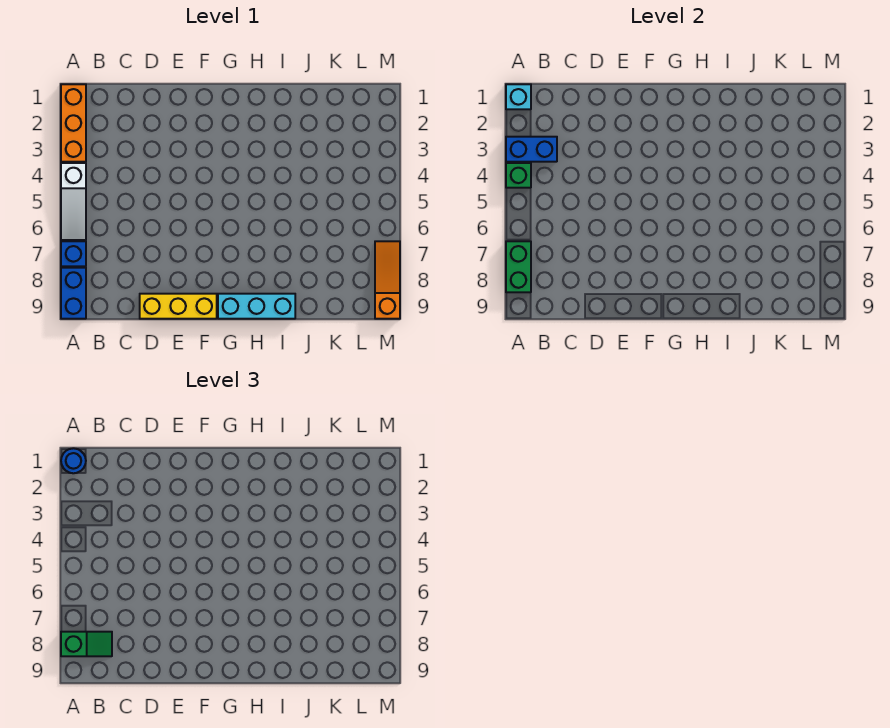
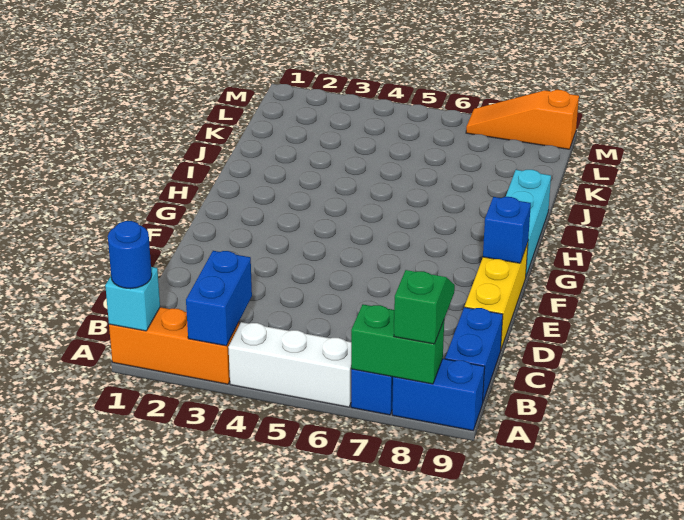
white 1x3 slope [61,163,86,240] -> white 1x3 brick [228,322,351,407]
green 1x1 brick [506,163,531,188] -> none
none -> blue 1x2 brick [445,307,503,401]
none -> blue 1x1 brick [483,197,531,263]

